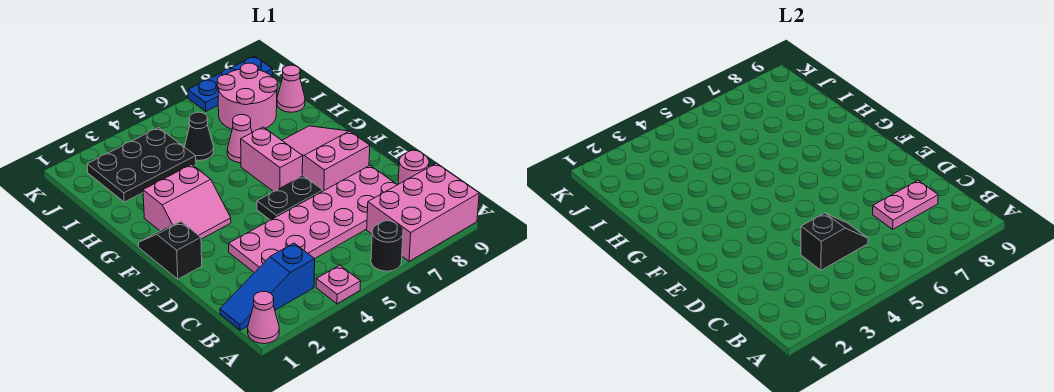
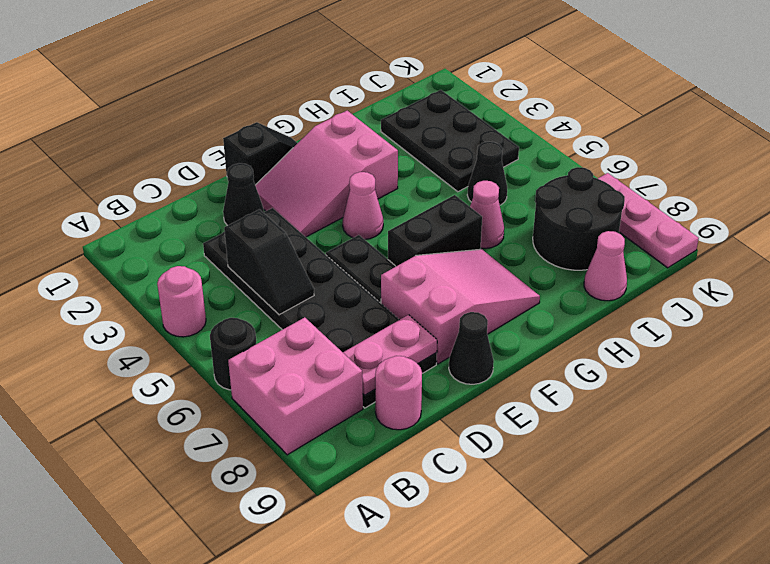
pink 1x1 cone [248,291,279,344] -> pink 1x1 cone moved to [343,172,383,239]
pink 1x1 plate [316,265,361,304] -> pink 1x1 round brick [157,266,206,337]
pink 2x3 brick [367,163,479,261] -> pink 2x2 brick [228,317,363,455]
blue 1x3 slope [220,243,315,330] -> none
pink 2x6 plate [229,166,397,273] -> black 2x6 plate [203,208,437,408]
pink 1x2 plate [873,181,938,229] -> pink 1x2 plate turned to [343,315,437,395]
none -> black 1x1 cone [223,163,264,226]
none -> black 1x1 cone [449,312,494,384]
pink 2x2 slope [143,165,231,239] -> pink 2x3 slope [255,111,398,237]
pink 1x2 brick [241,127,303,192] -> black 1x2 brick [388,195,482,266]
pink 2x2 round brick [217,63,277,132] -> black 2x2 round brick [533,167,625,270]
blue 1x3 plate [188,56,273,111] -> pink 1x3 plate [598,173,699,268]

